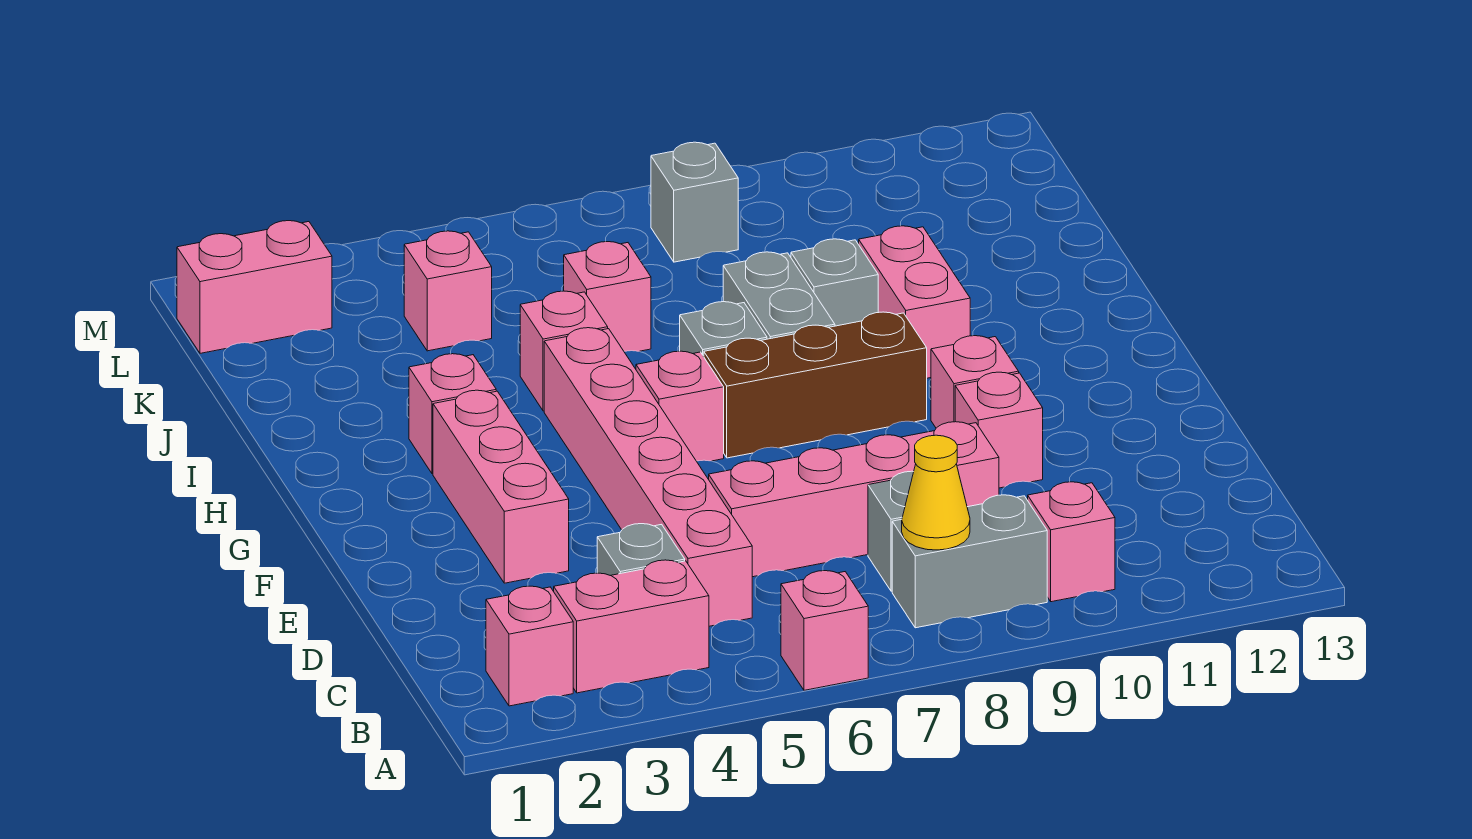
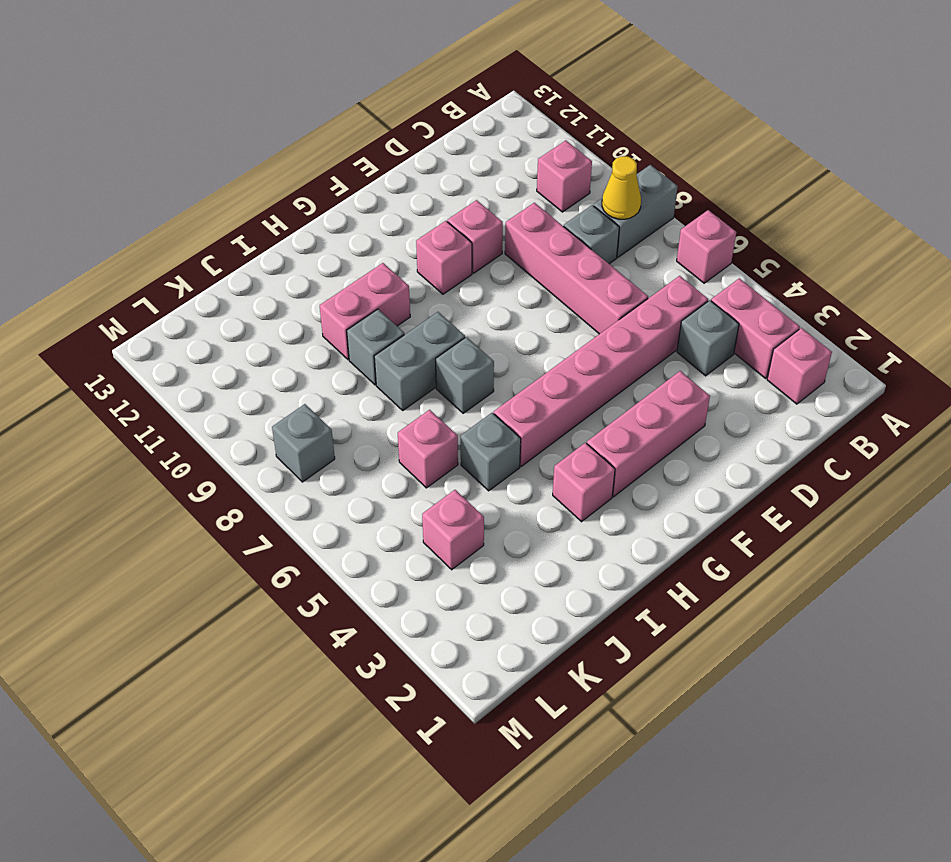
grey 1x2 brick [892,495,1047,628] -> grey 1x2 brick turned to [594,165,678,257]
pink 1x1 brick [636,351,724,461] -> none
brown 1x3 brick [704,312,927,458] -> none
pink 1x1 brick [520,291,608,411] -> grey 1x1 brick [461,413,521,491]
pink 1x2 brick [177,221,332,353] -> none

